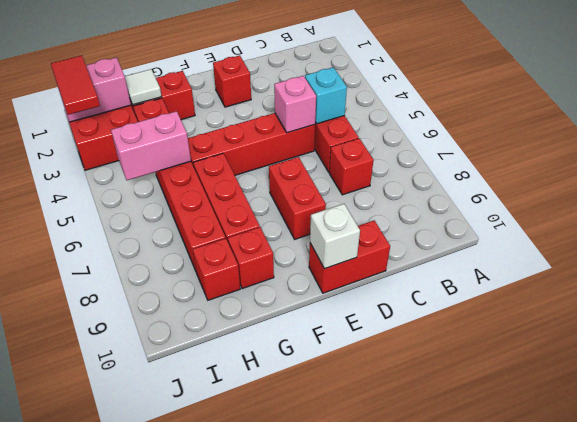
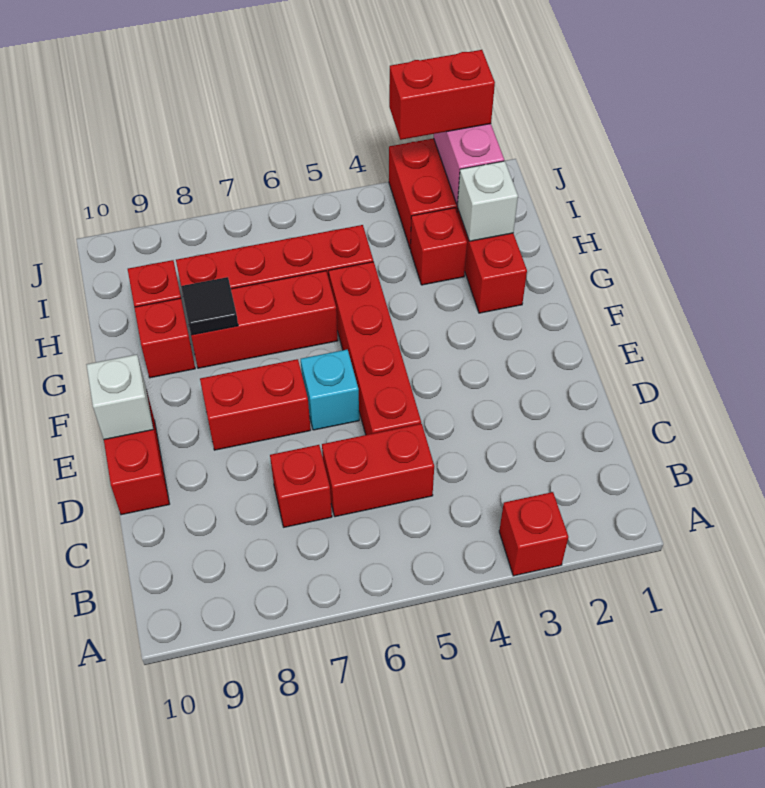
cyan 1x1 brick [305,67,347,124] -> cyan 1x1 brick moved to [301,349,359,430]
pink 1x1 brick [274,76,316,133] -> none
red 1x1 brick [213,55,251,107] -> red 1x1 brick moved to [499,492,568,576]
none -> black 1x1 tile [181,277,238,335]
white 1x1 tile [125,69,162,105] -> white 1x1 brick [457,161,518,241]
pink 1x2 brick [111,111,191,180] -> none
red 1x2 tile [51,55,100,115] -> red 1x2 brick [389,50,495,140]

